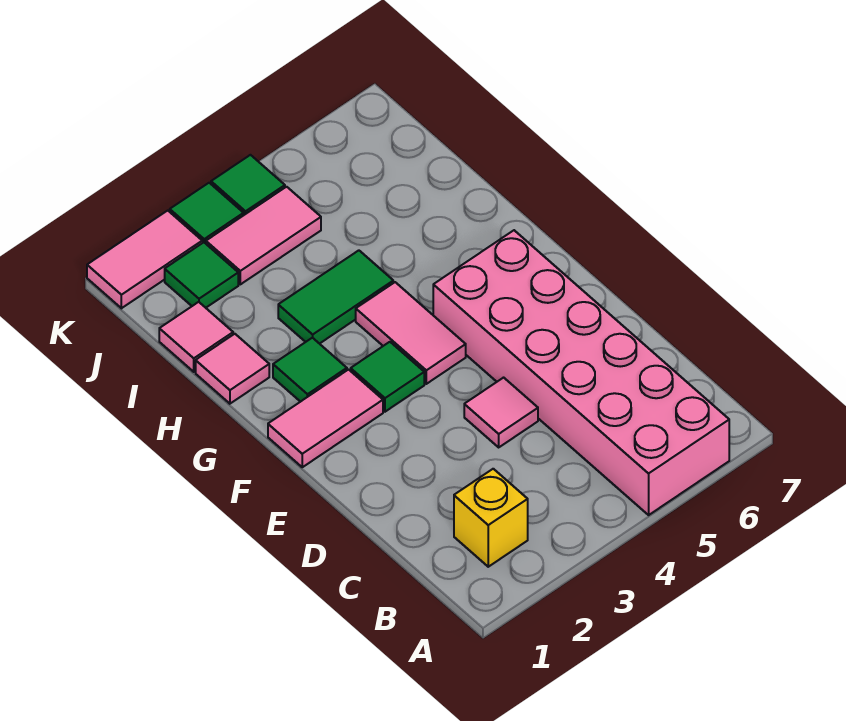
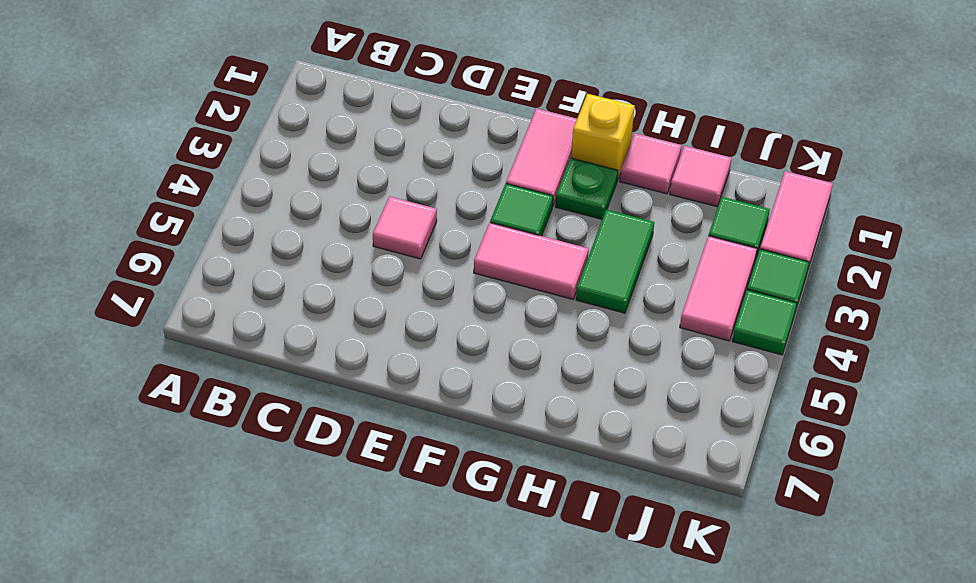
pink 2x6 brick [433,230,729,515] -> none
yellow 1x1 brick [454,469,528,567] -> yellow 1x1 brick moved to [571,94,635,181]
green 1x1 tile [273,338,347,402] -> green 1x1 plate [555,158,618,219]

